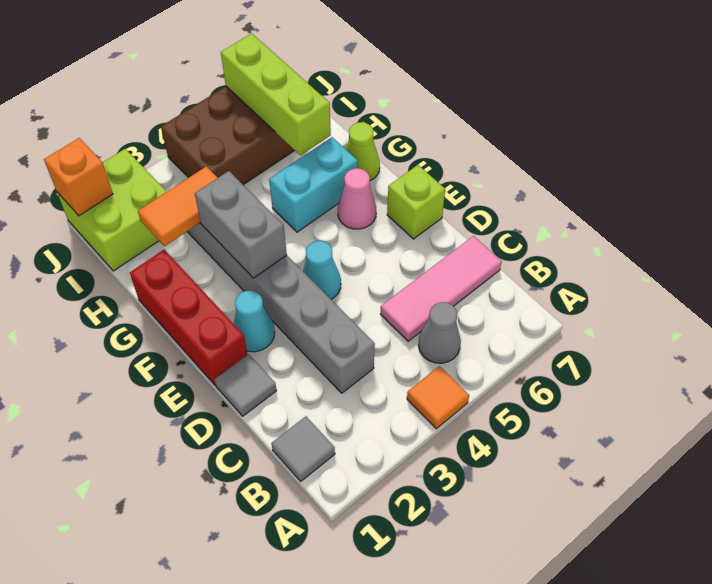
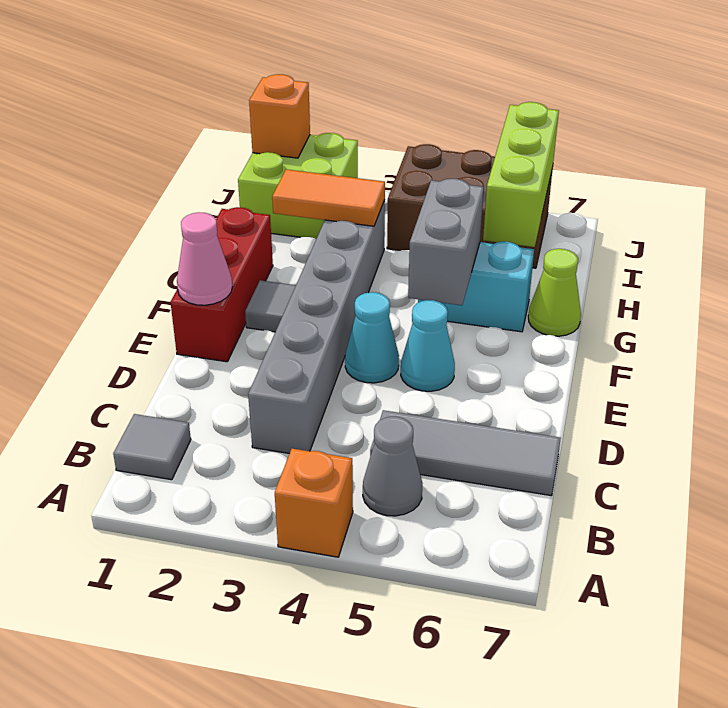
orange 1x1 tile [407,366,469,429] -> orange 1x1 brick [275,449,353,557]
pink 1x3 tile [381,236,502,341] -> grey 1x3 tile [370,410,561,496]
grey 1x1 tile [215,354,276,416] -> grey 1x1 tile moved to [245,280,296,332]
cyan 1x1 cone [234,291,275,352] -> cyan 1x1 cone moved to [401,300,455,391]
lime 1x1 brick [387,165,445,239] -> none
grey 1x2 brick [195,171,287,278] -> grey 1x2 brick moved to [408,179,484,305]
pink 1x1 cone [338,168,376,229] -> pink 1x1 cone moved to [177,212,232,305]

